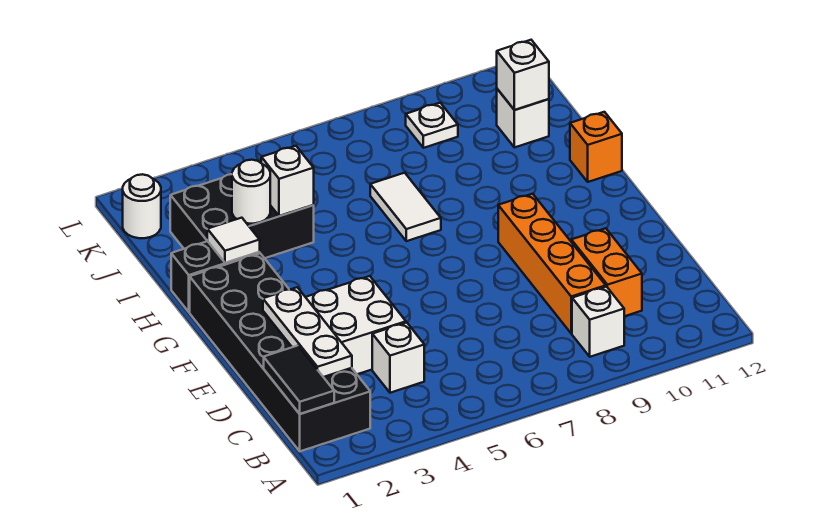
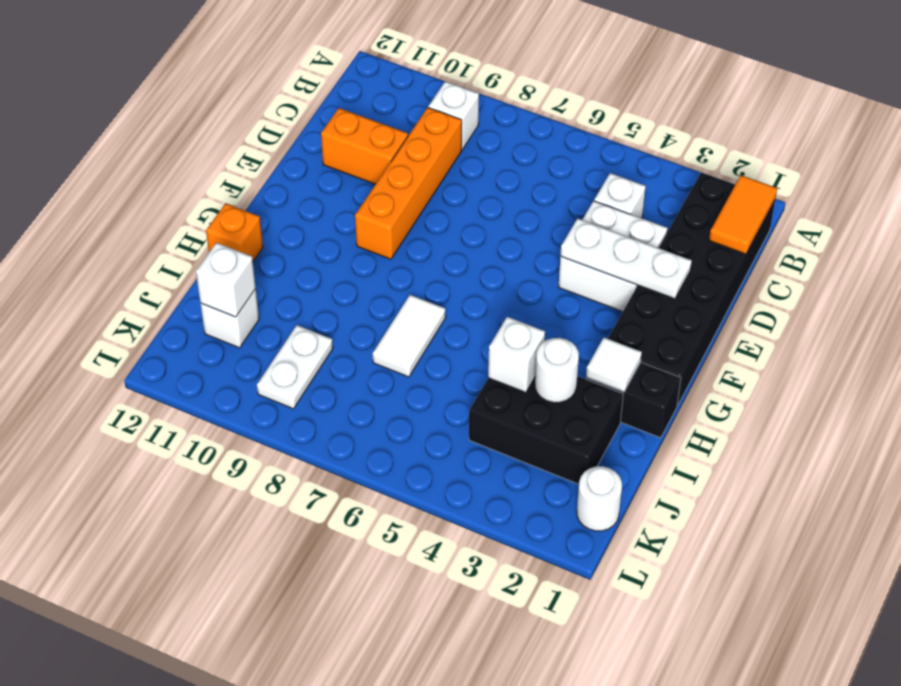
black 1x2 tile [264,346,334,414] -> orange 1x2 tile [709,175,777,254]
white 1x3 plate [263,287,352,377] -> white 1x3 plate turned to [560,218,692,299]
orange 1x2 brick [571,228,642,316] -> orange 1x2 brick turned to [321,108,408,184]
white 1x1 plate [406,103,458,148] -> white 1x2 plate [257,325,333,409]

